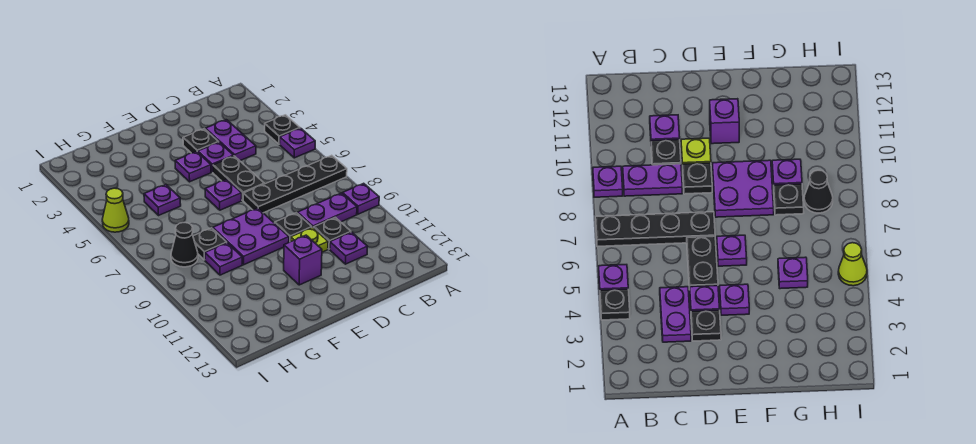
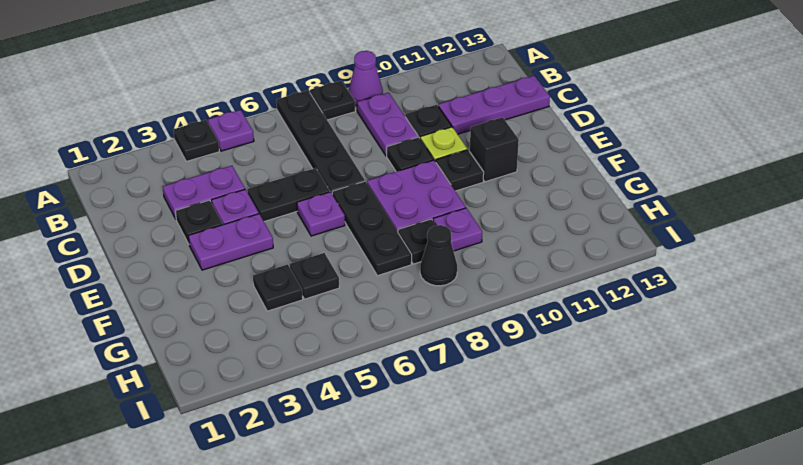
none -> black 1x1 plate [310,81,355,120]
purple 1x1 plate [343,183,379,214] -> purple 1x1 cone [349,51,383,106]
purple 1x1 plate [330,232,367,264] -> purple 1x3 plate [438,76,550,134]
purple 1x1 plate [175,152,211,182] -> purple 1x2 plate [188,214,273,270]
none -> black 1x3 plate [332,181,412,276]
none -> black 1x1 plate [436,150,484,191]
purple 1x1 brick [284,235,322,285] -> black 1x1 brick [470,117,519,182]
none -> black 1x1 plate [253,264,303,311]
purple 1x1 plate [144,185,181,216] -> black 1x1 plate [290,253,339,299]
lime 1x1 cone [102,188,129,232] -> none

